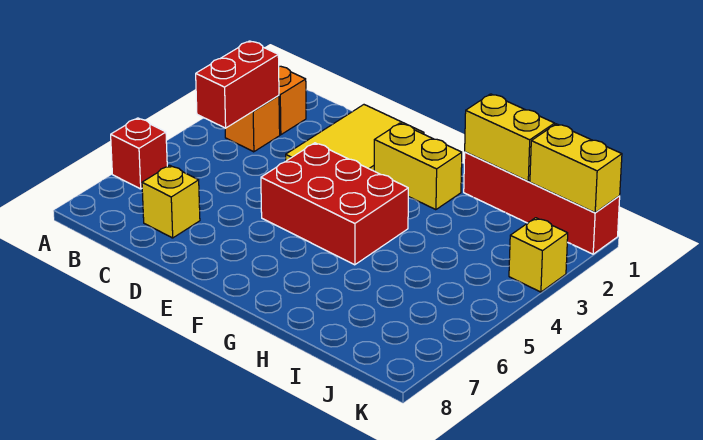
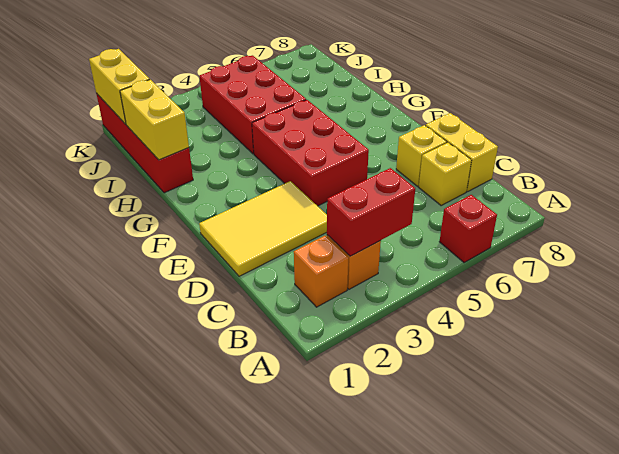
yellow 1x2 brick [374,123,462,210] -> yellow 1x2 brick moved to [426,113,498,192]
none -> red 2x3 brick [200,55,306,154]
yellow 1x1 brick [509,218,568,292] -> yellow 1x1 brick moved to [396,125,447,186]

